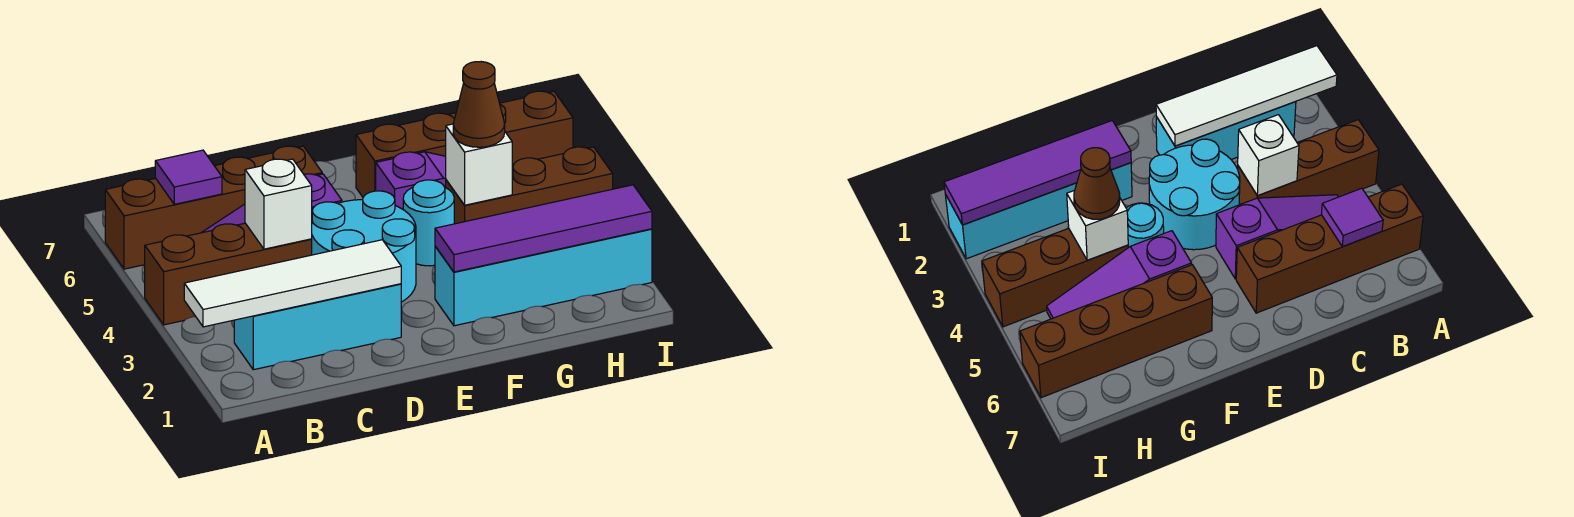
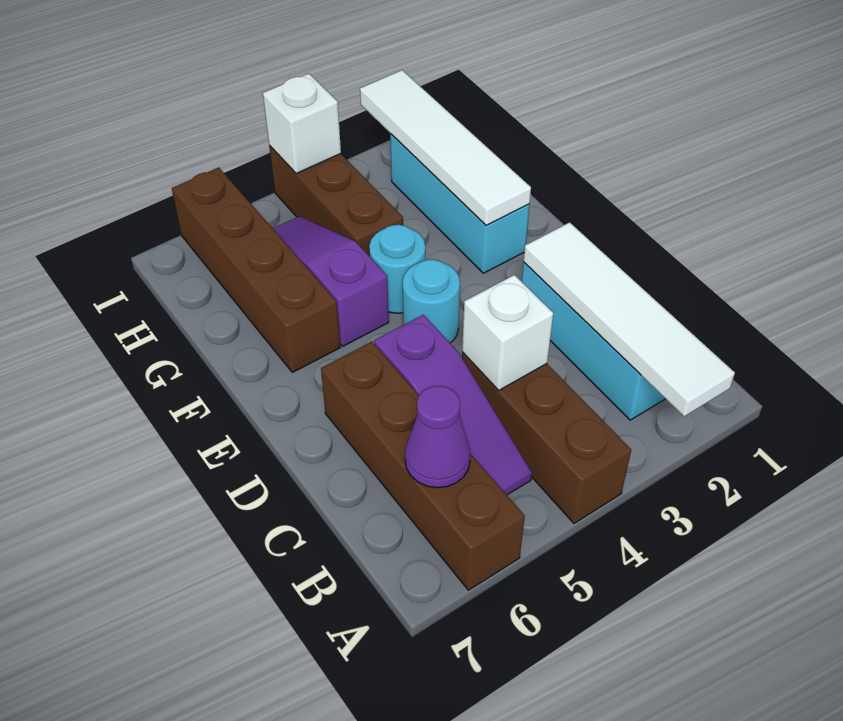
purple 1x1 tile [155,150,222,204] -> purple 1x1 cone [405,386,470,488]
cyan 2x2 round brick [312,191,416,302] -> cyan 1x1 round brick [403,260,460,343]
cyan 1x4 brick [435,229,652,326] -> cyan 1x3 brick [390,134,530,273]
purple 1x4 tile [435,185,652,272] -> white 1x4 tile [360,70,531,225]
white 1x1 brick [446,124,512,205] -> white 1x1 brick moved to [263,74,341,174]
brown 1x1 cone [453,62,505,147] -> none

